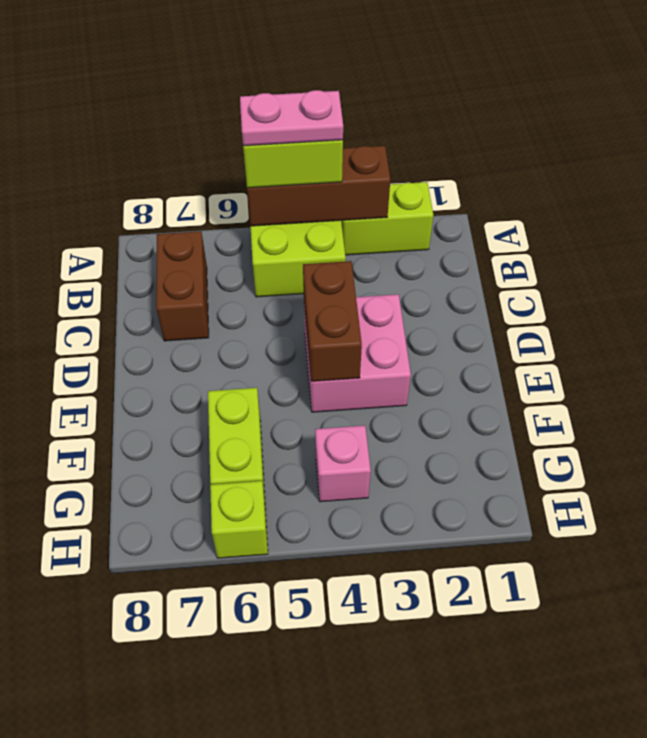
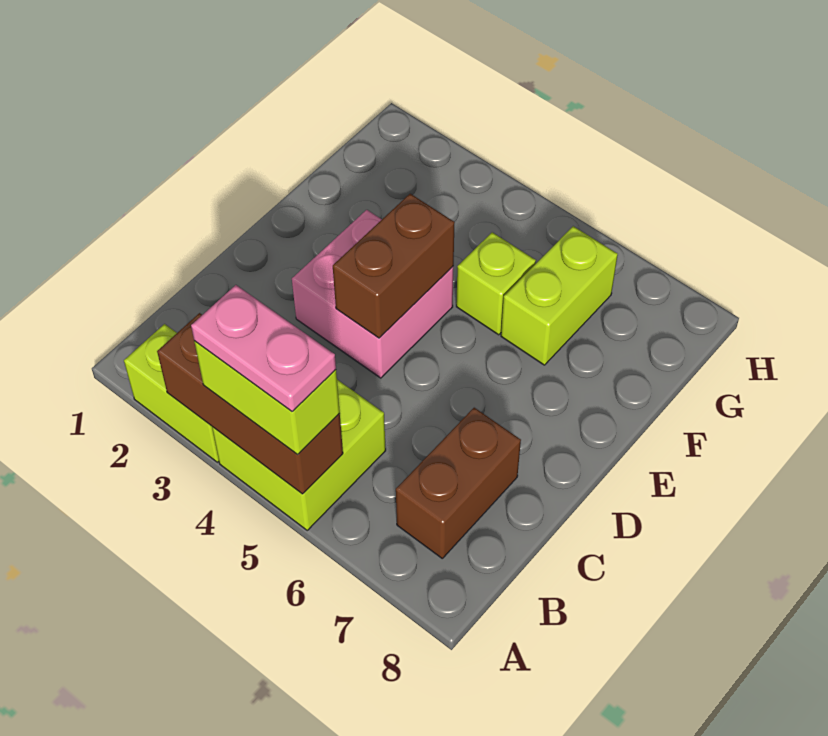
pink 1x1 brick [315,425,371,502] -> none
lime 1x1 brick [210,481,268,558] -> lime 1x1 brick moved to [456,232,536,335]

